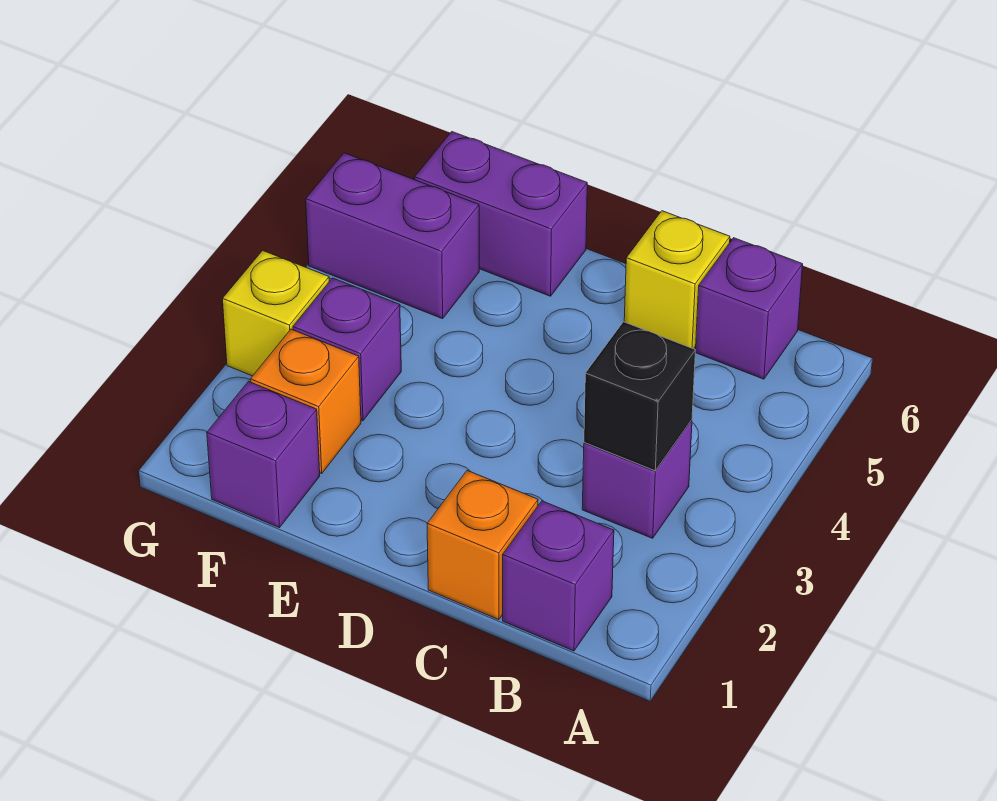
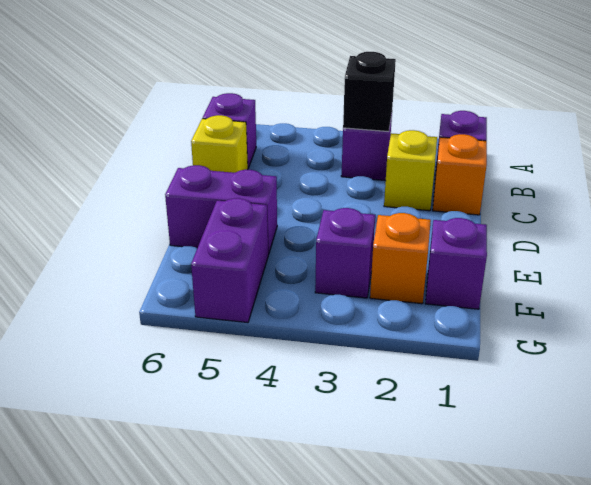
purple 1x2 brick [415,132,587,296] -> purple 1x2 brick turned to [165,165,277,255]
yellow 1x1 brick [223,250,329,376] -> yellow 1x1 brick moved to [384,130,437,211]

